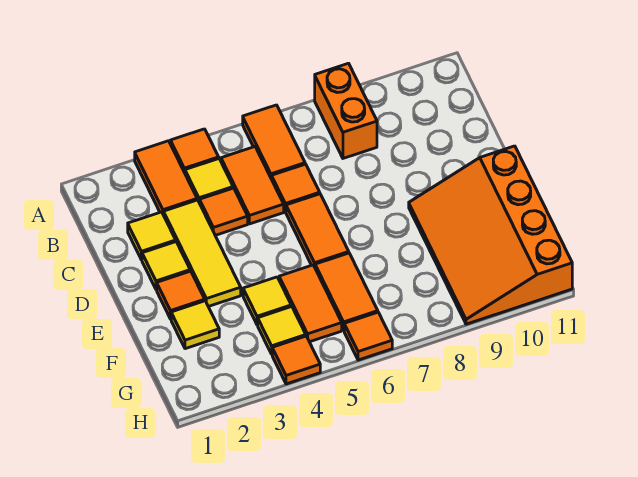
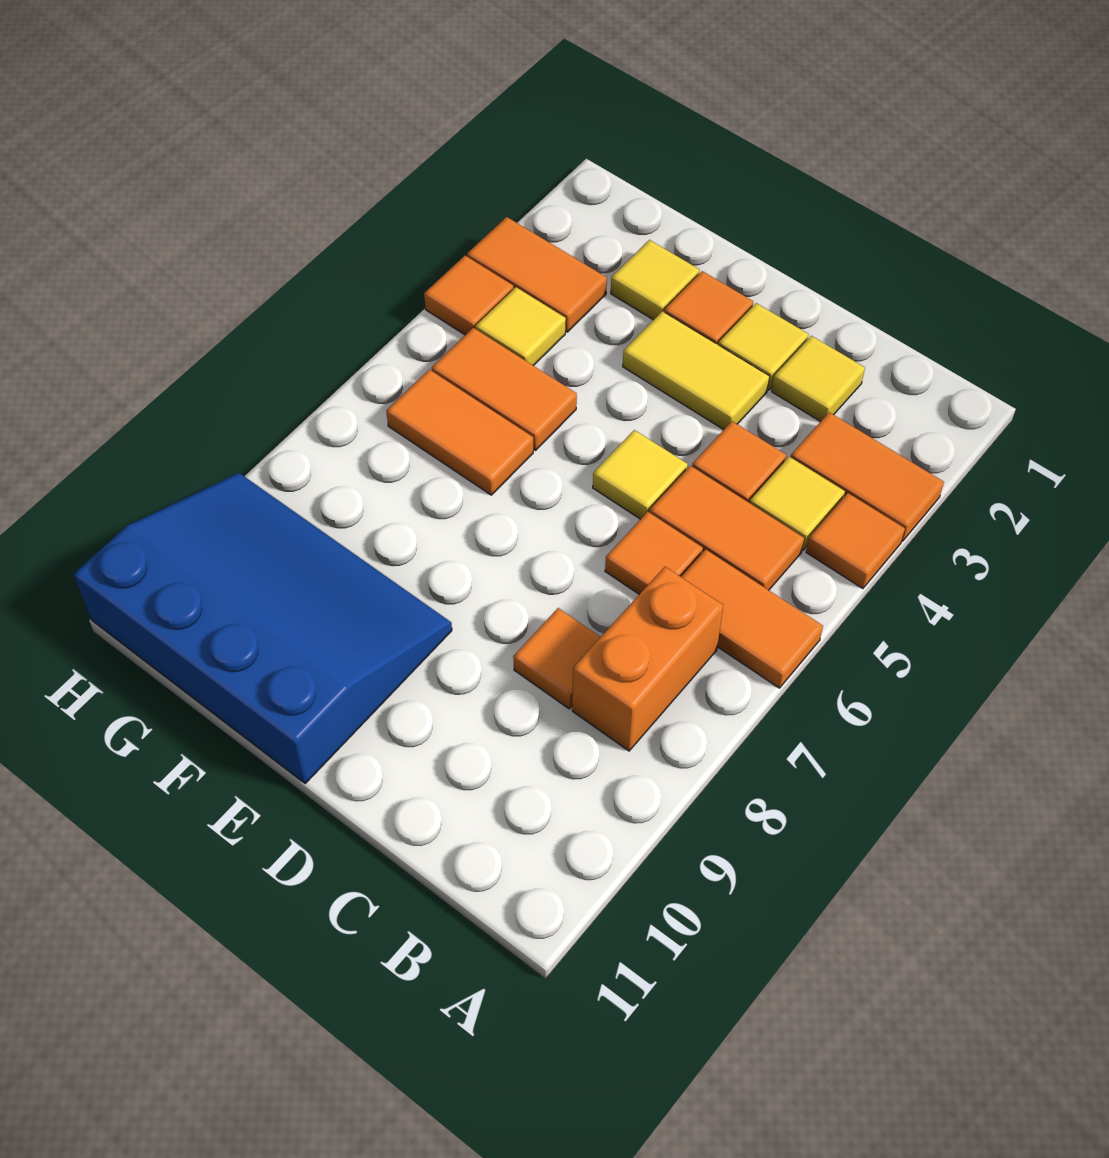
orange 1x2 brick [315,63,377,158] -> orange 1x2 brick turned to [572,567,723,751]
yellow 1x3 tile [164,200,241,307] -> yellow 1x2 tile [623,311,769,430]
orange 1x2 tile [286,194,349,267] -> orange 1x2 tile moved to [467,217,607,332]
orange 3x4 slope [409,146,572,324] -> blue 3x4 slope [73,473,452,784]
yellow 1x1 tile [243,277,291,325] -> yellow 1x1 tile moved to [593,430,688,519]
orange 1x1 tile [344,312,392,360] -> orange 1x1 tile moved to [513,608,600,709]

